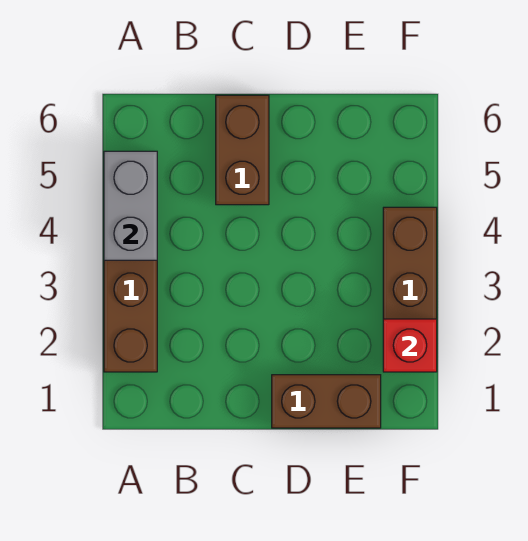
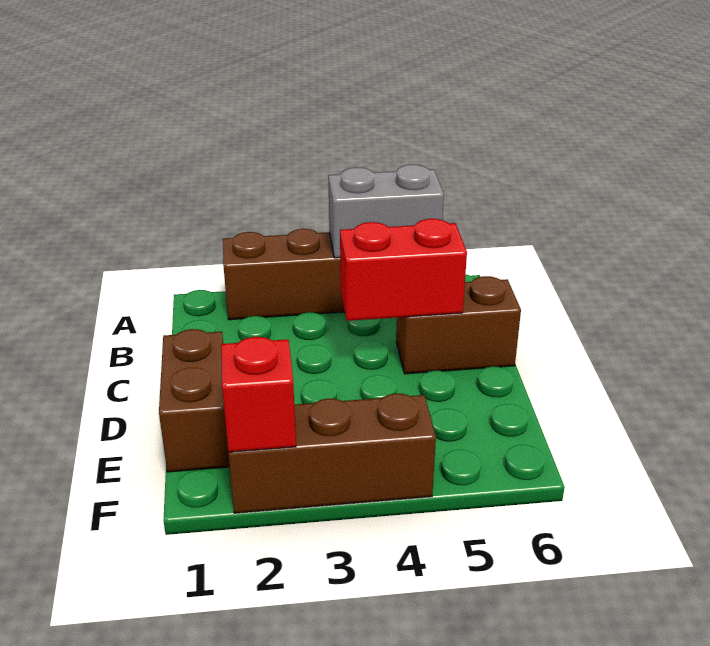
none -> red 1x2 brick [340,219,467,321]

